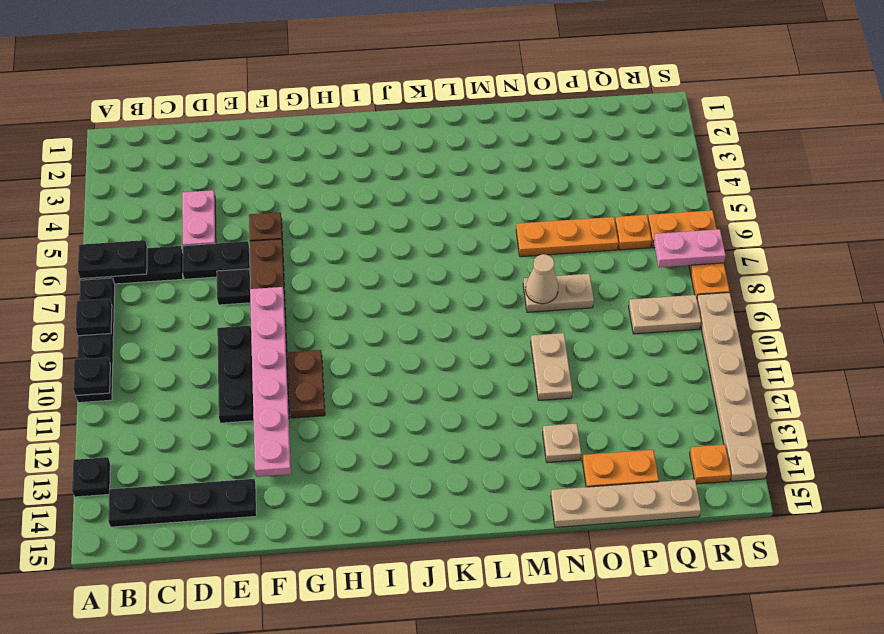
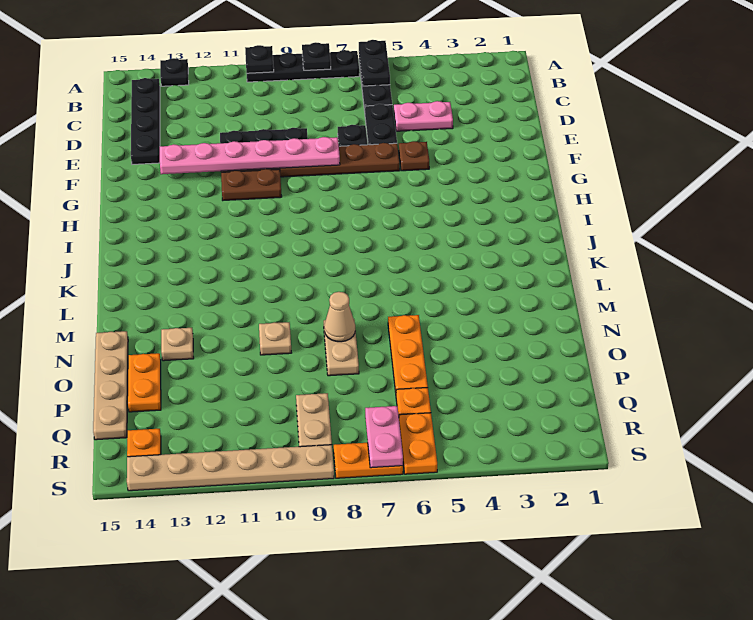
tan 1x2 plate [531,333,572,400] -> tan 1x1 plate [259,322,291,355]

